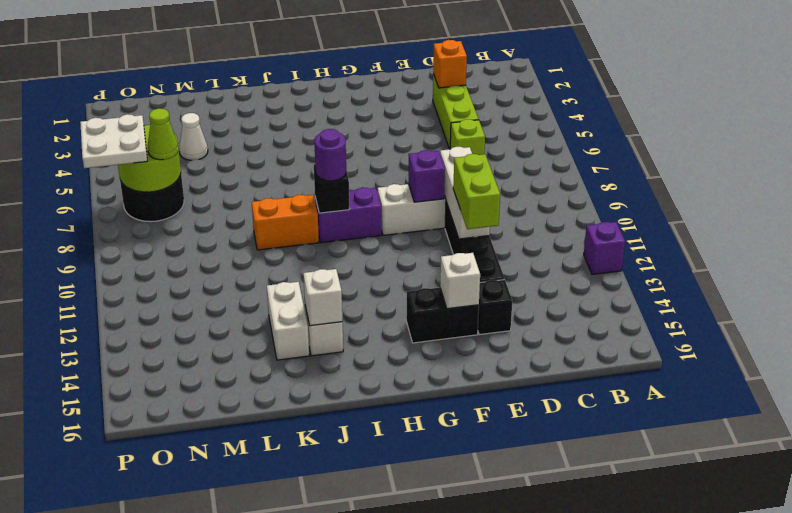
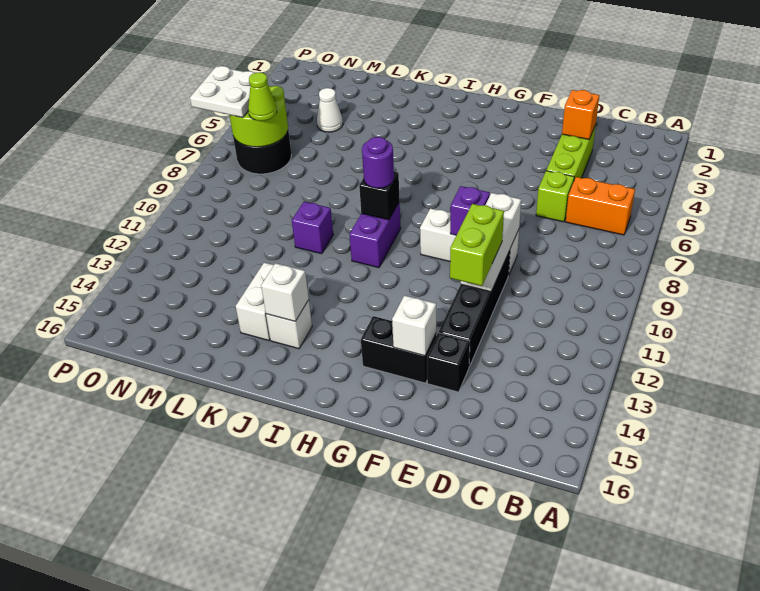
purple 1x1 brick [584,222,625,274] -> purple 1x1 brick moved to [292,202,333,254]
purple 1x2 brick [315,188,381,243] -> purple 1x2 brick turned to [349,202,401,268]
orange 1x2 brick [252,195,319,250] -> orange 1x2 brick moved to [566,177,635,235]

